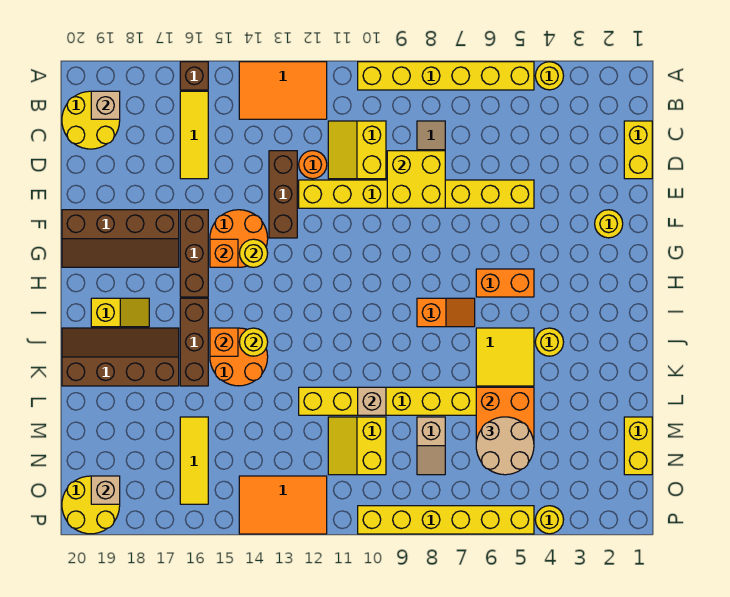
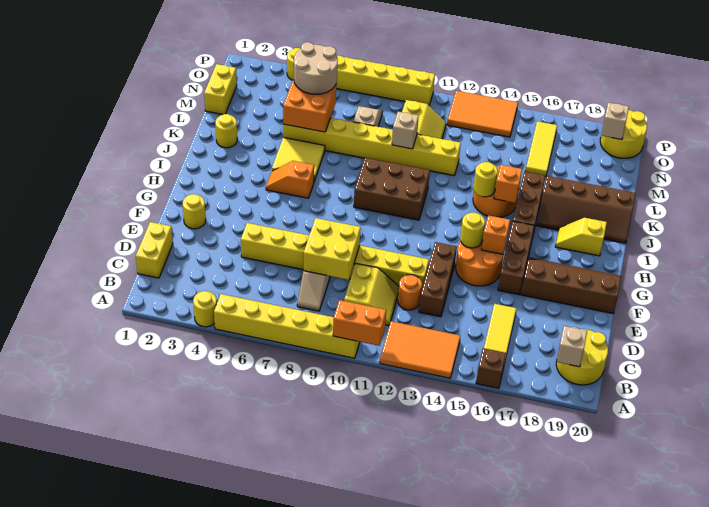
orange 1x2 brick [476,269,534,297] -> orange 1x2 brick moved to [333,300,386,346]
orange 1x2 slope [417,298,475,327] -> orange 1x2 slope moved to [266,161,314,198]
none -> brown 2x3 brick [354,158,430,220]
yellow 1x1 round brick [535,328,564,356] -> yellow 1x1 round brick moved to [215,114,237,148]

